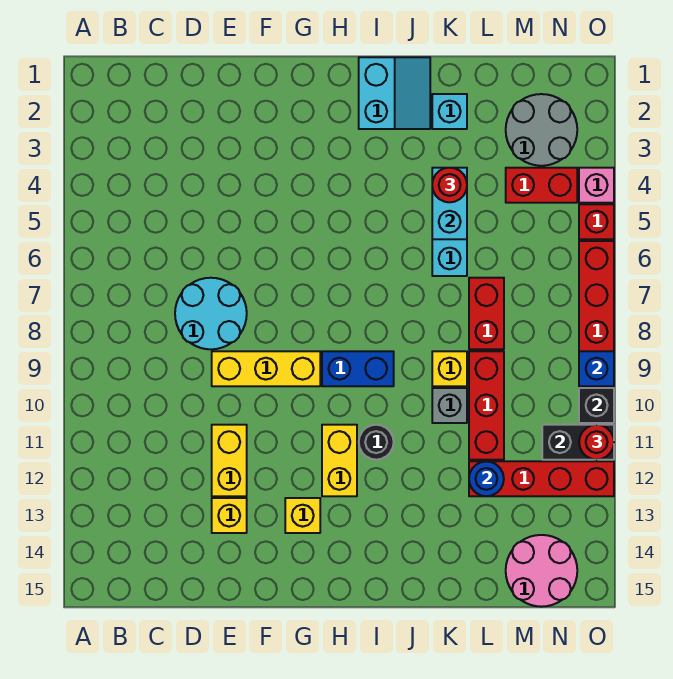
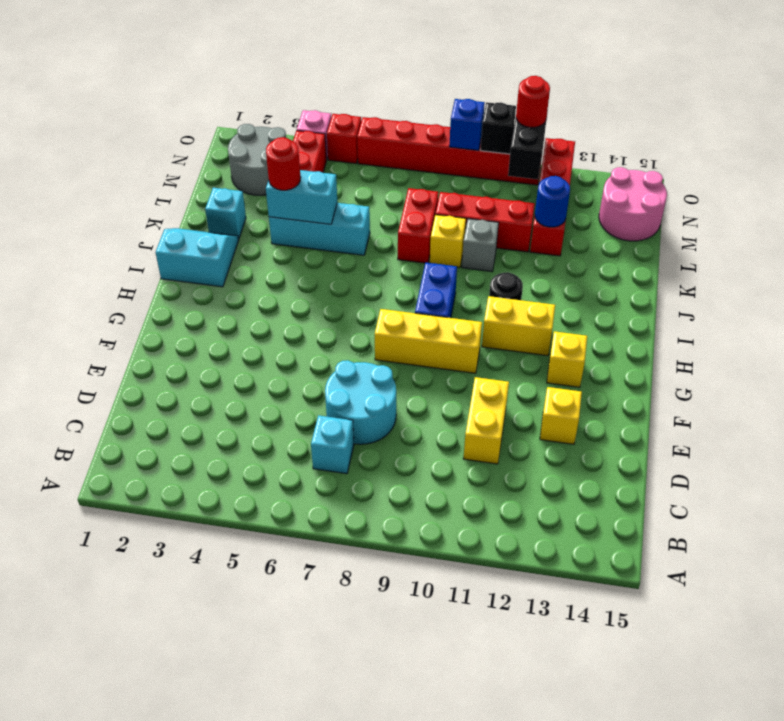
none -> cyan 1x1 brick [311,415,354,474]
yellow 1x3 brick [212,351,320,386] -> yellow 1x3 brick turned to [375,309,482,373]
yellow 1x2 brick [212,425,247,496] -> yellow 1x2 brick turned to [463,377,509,464]
red 1x2 brick [469,278,504,349] -> red 1x2 brick turned to [398,188,438,263]

